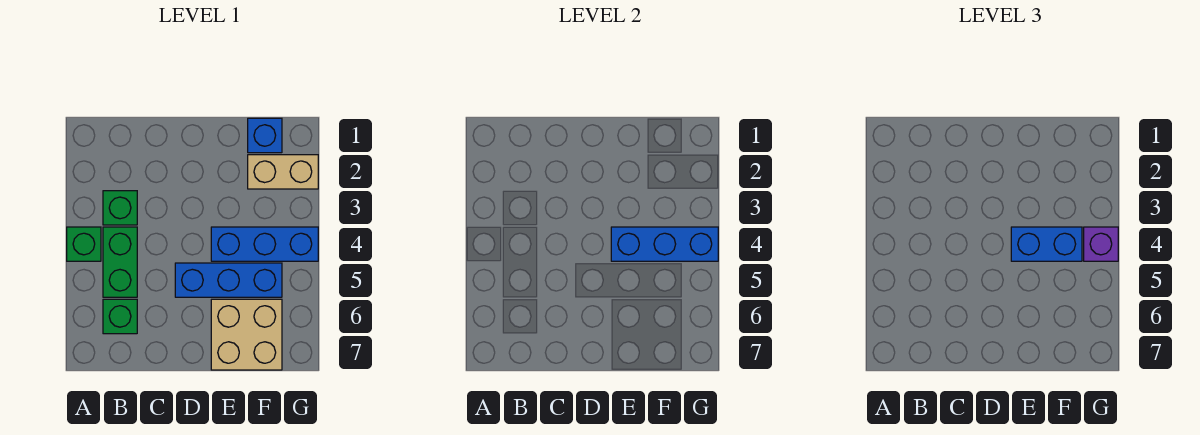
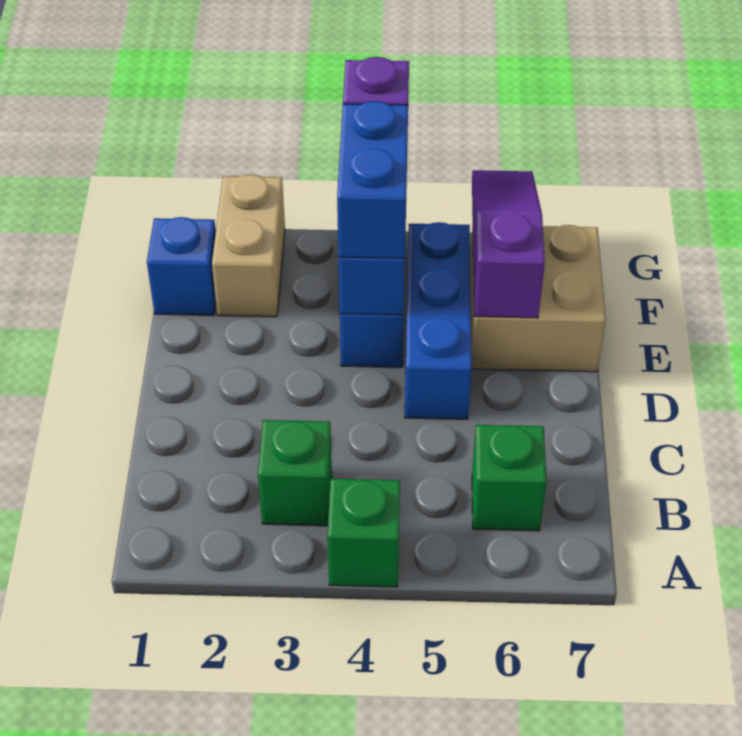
green 1x2 brick [103,227,137,297] -> none
none -> purple 1x3 slope [472,170,545,318]

